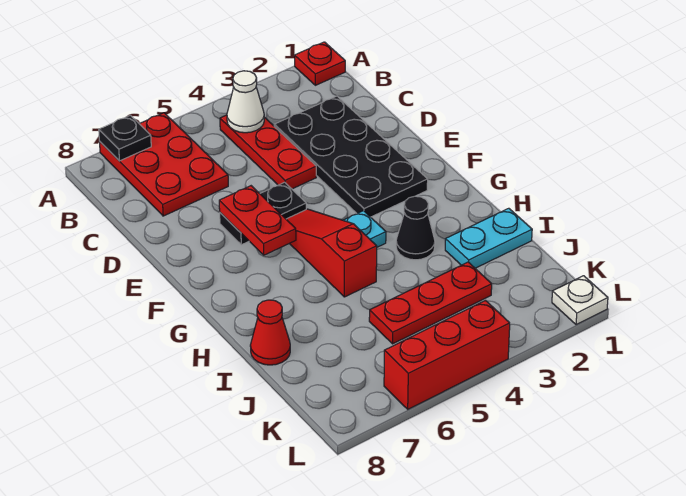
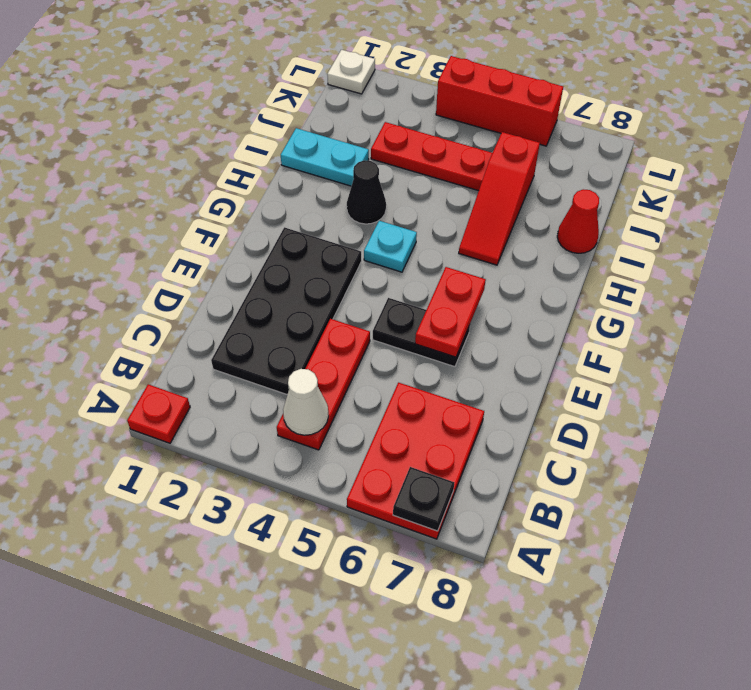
red 1x3 slope [286,209,377,297] -> red 1x3 slope moved to [459,132,540,265]

